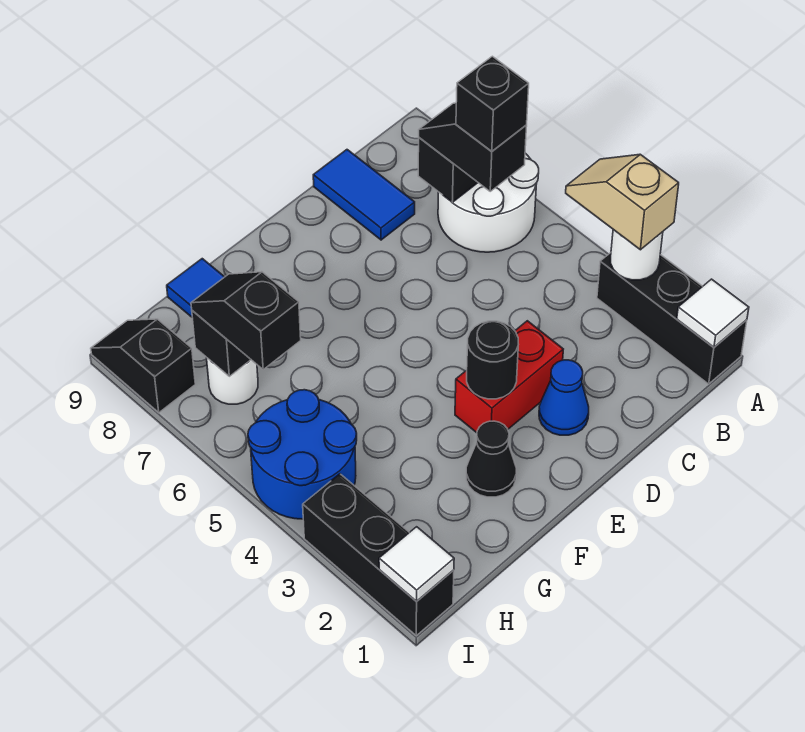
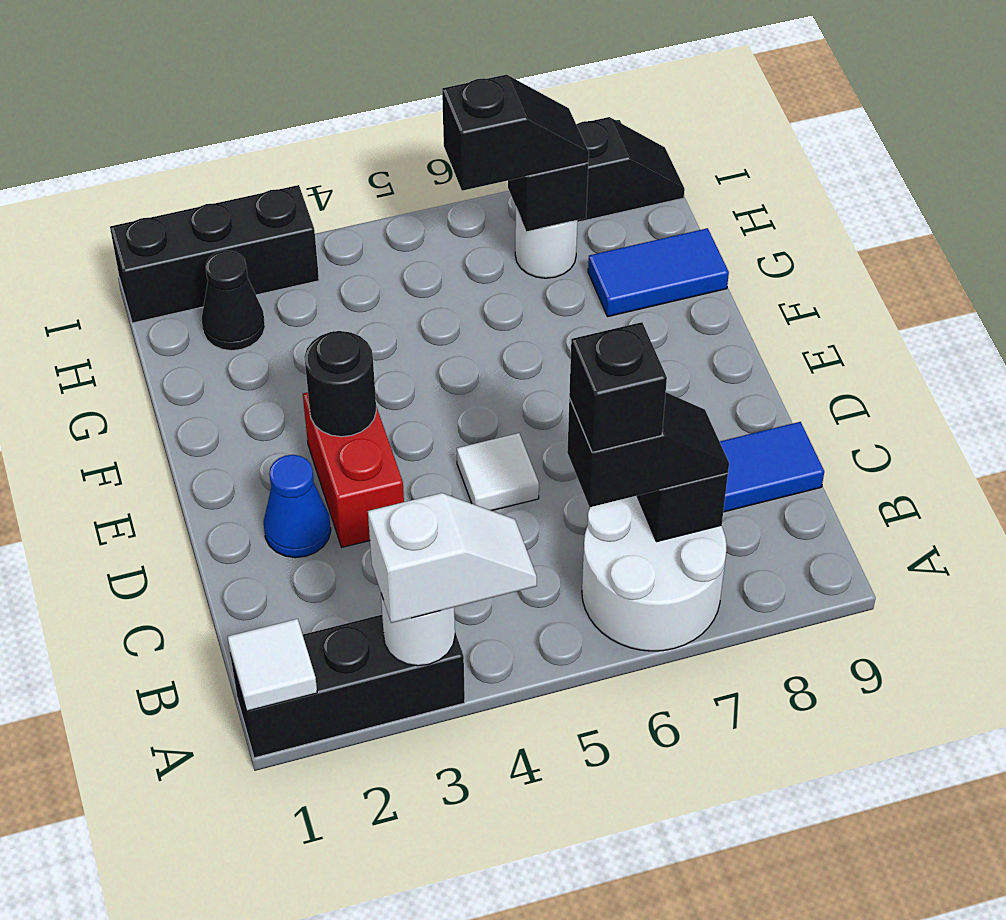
tan 1x2 slope [566,154,679,250] -> white 1x2 slope [368,493,537,623]
black 1x1 cone [466,421,516,497] -> black 1x1 cone moved to [202,251,265,351]
blue 2x2 round brick [248,390,357,519] -> none
white 1x1 tile [379,527,454,602] -> white 1x1 tile moved to [457,433,539,511]

